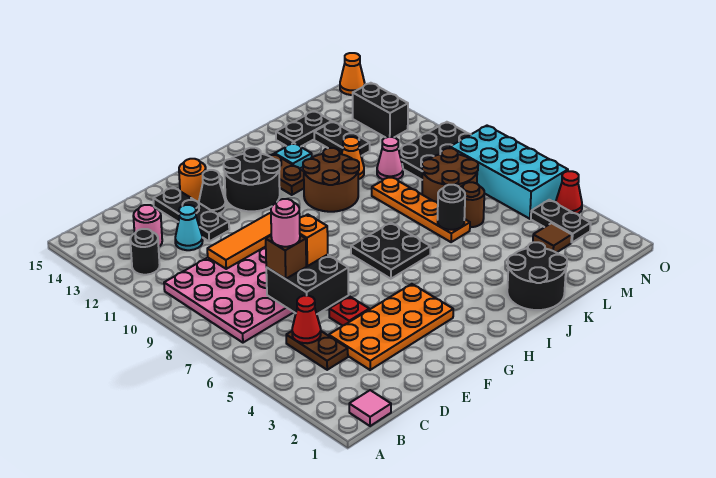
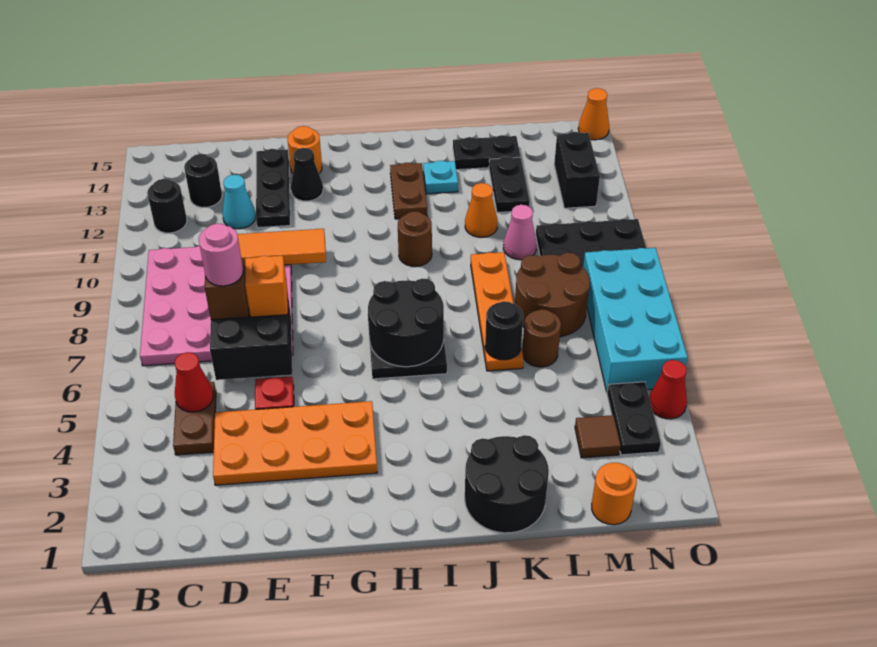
pink 1x1 tile [349,390,391,426] -> none
pink 1x1 round brick [133,205,162,246] -> black 1x1 round brick [184,154,222,207]
black 2x2 round brick [224,148,280,211] -> black 2x2 round brick moved to [368,279,444,367]
brown 2x2 round brick [303,148,359,212] -> brown 1x1 round brick [398,211,432,266]
none -> orange 1x1 round brick [592,463,637,525]

